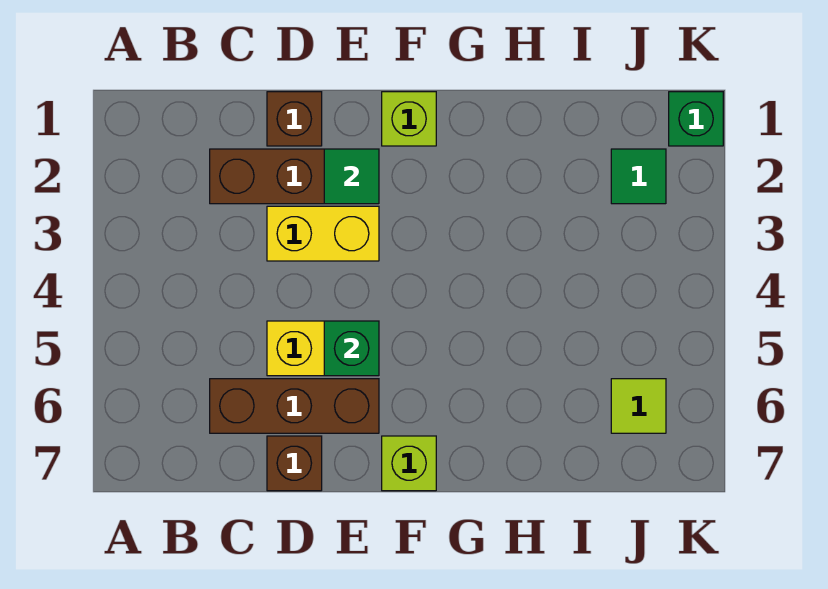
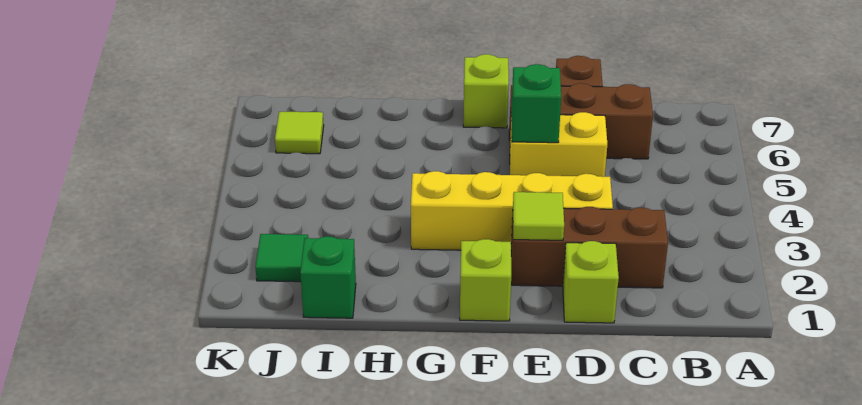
brown 1x1 brick [267,92,322,146] -> lime 1x1 brick [563,241,619,323]
yellow 1x2 brick [267,206,379,261] -> yellow 1x4 brick [411,171,613,250]
green 1x1 tile [324,149,379,204] -> lime 1x1 tile [513,192,564,240]
green 1x1 brick [669,92,723,146] -> green 1x1 brick moved to [300,236,356,318]

